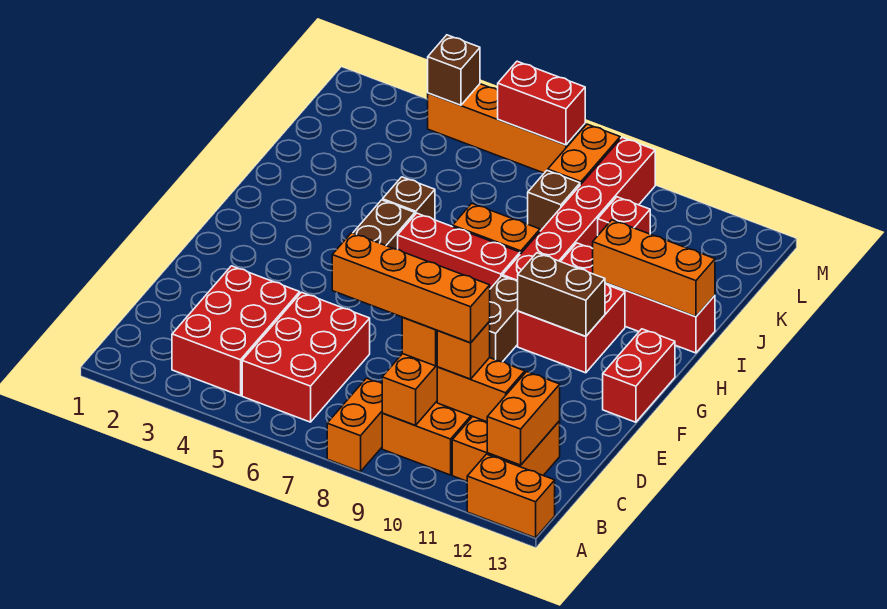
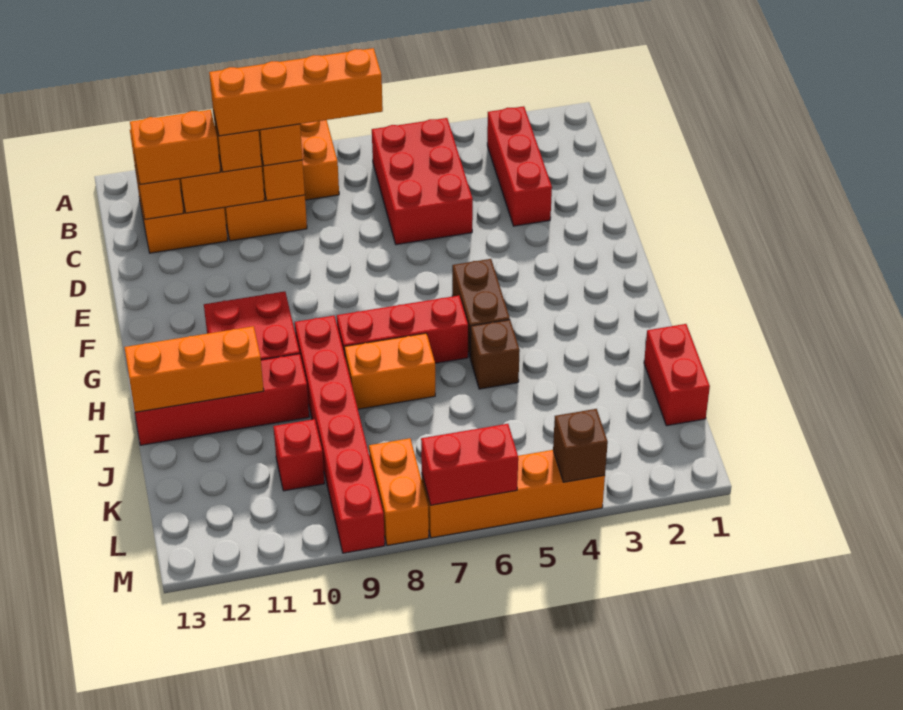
orange 1x2 brick [467,454,555,538] -> orange 1x2 brick moved to [130,110,221,184]
red 2x3 brick [172,266,300,396] -> red 1x3 brick [487,106,552,226]
brown 1x2 brick [489,276,518,362] -> none
red 1x2 brick [603,329,675,422] -> red 1x2 brick moved to [644,324,710,426]
brown 1x2 brick [518,253,605,336] -> none
brown 1x1 brick [528,170,580,231] -> none

